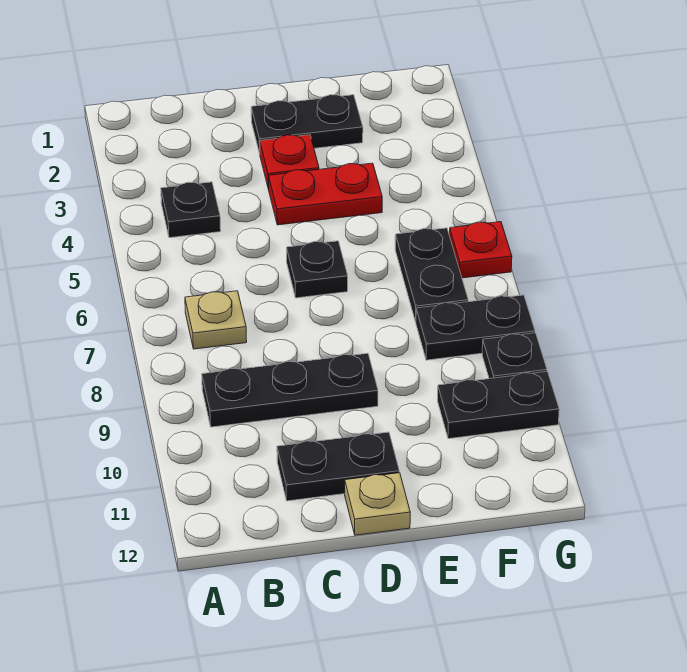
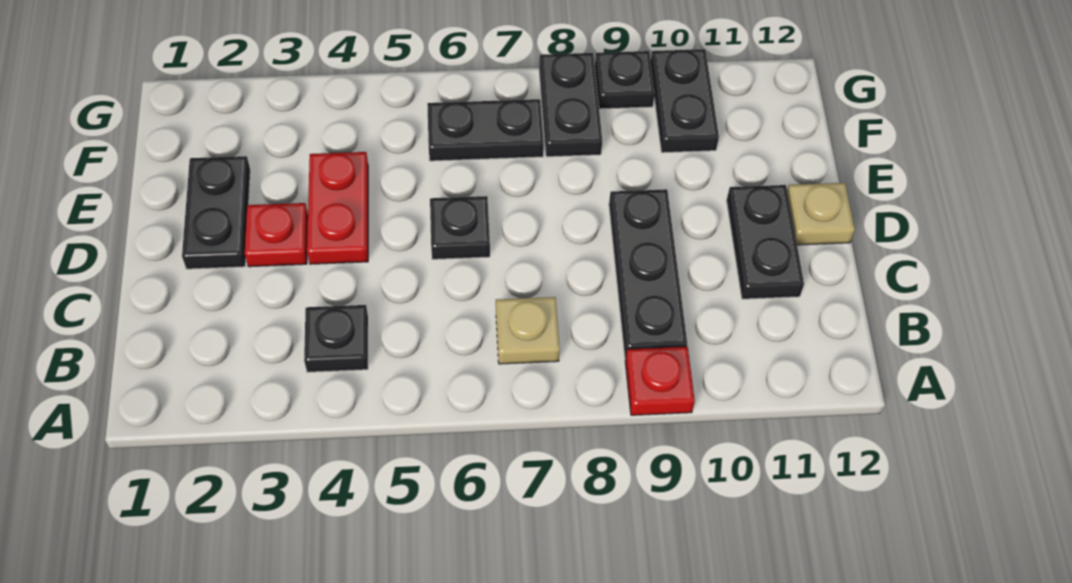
red 1x1 plate [450,222,512,278] -> red 1x1 plate moved to [625,347,695,415]

